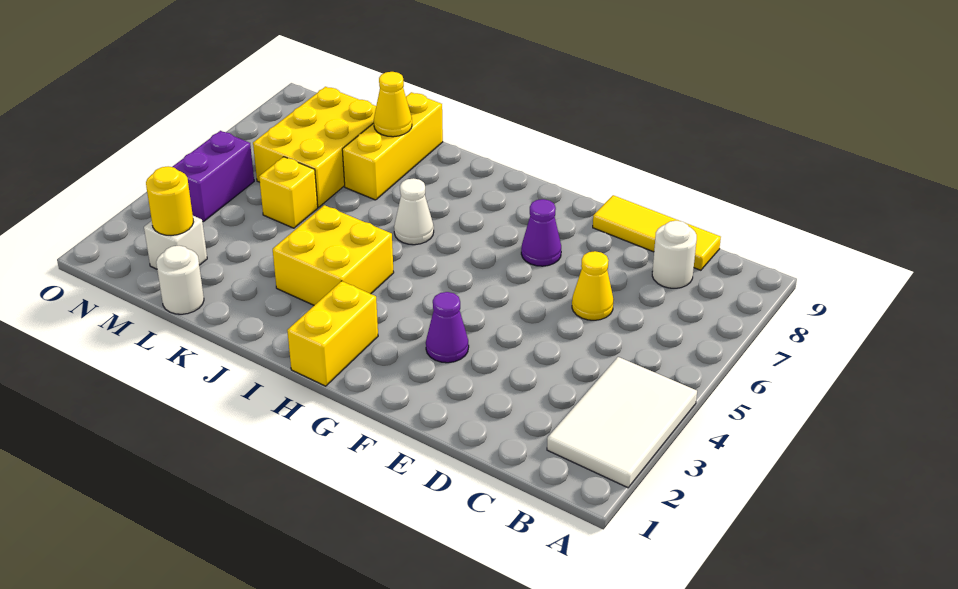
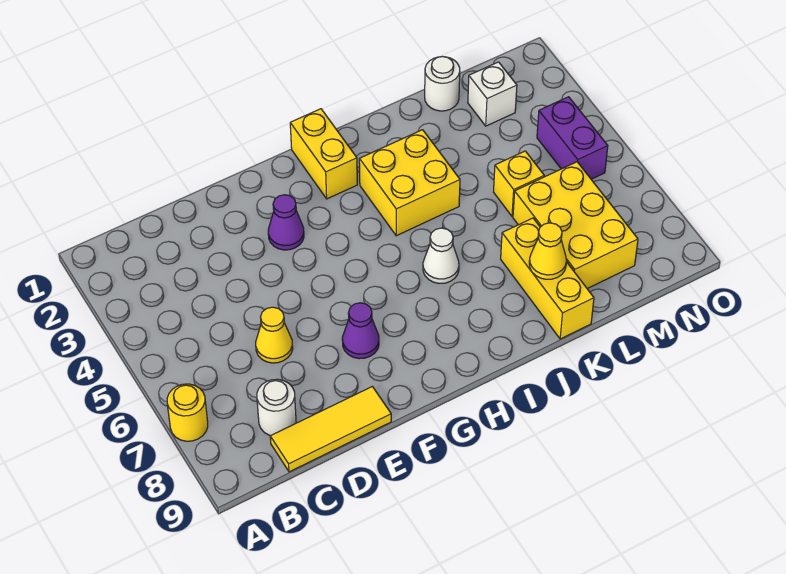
white 2x3 tile [547,357,697,488] -> none
yellow 1x1 round brick [146,166,193,235] -> yellow 1x1 round brick moved to [167,384,208,441]

